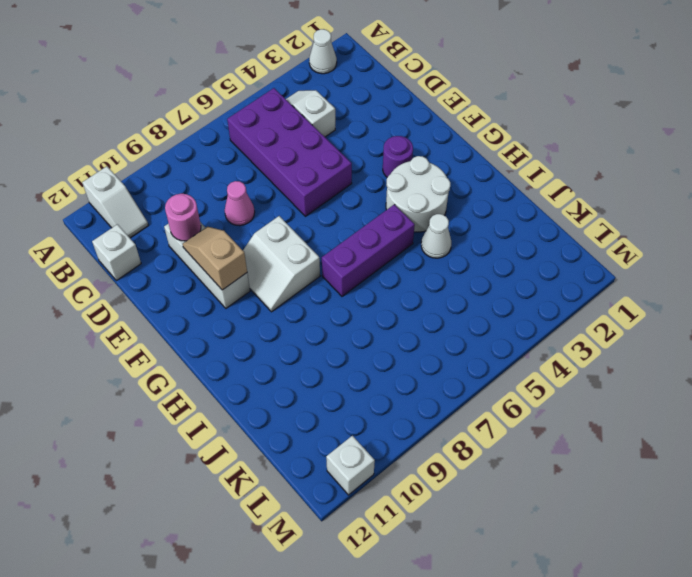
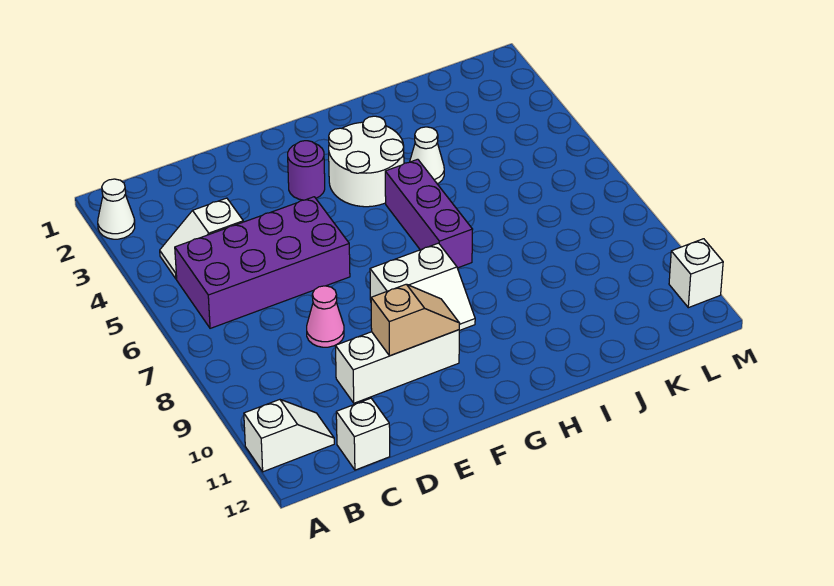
pink 1x1 round brick [165,194,201,241] -> none
tan 1x2 slope [183,227,247,290] -> tan 1x2 slope turned to [371,284,460,356]

